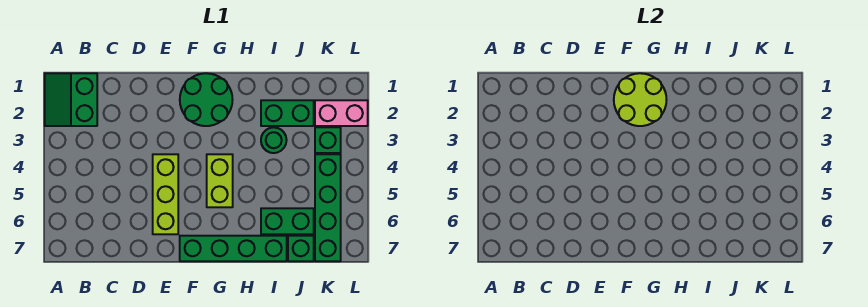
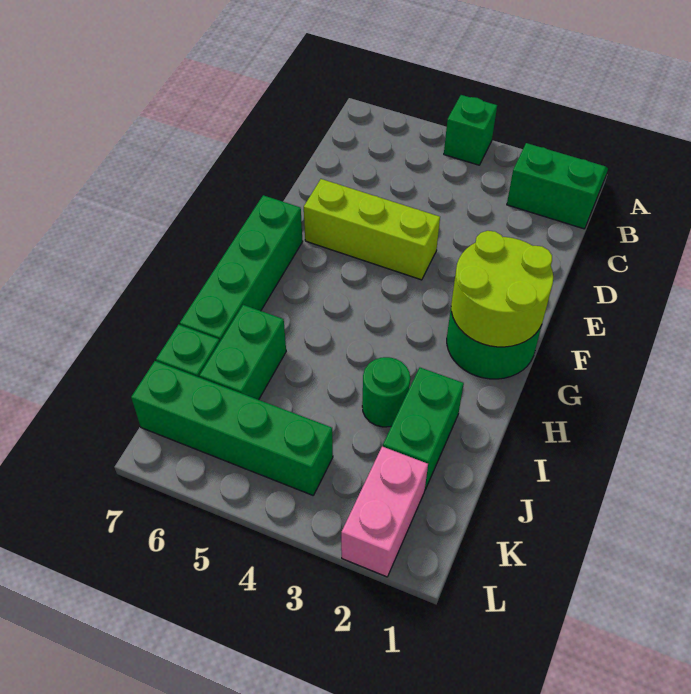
lime 1x2 brick [207,154,233,207] -> none
green 1x1 brick [315,127,341,153] -> green 1x1 brick moved to [444,95,497,165]

